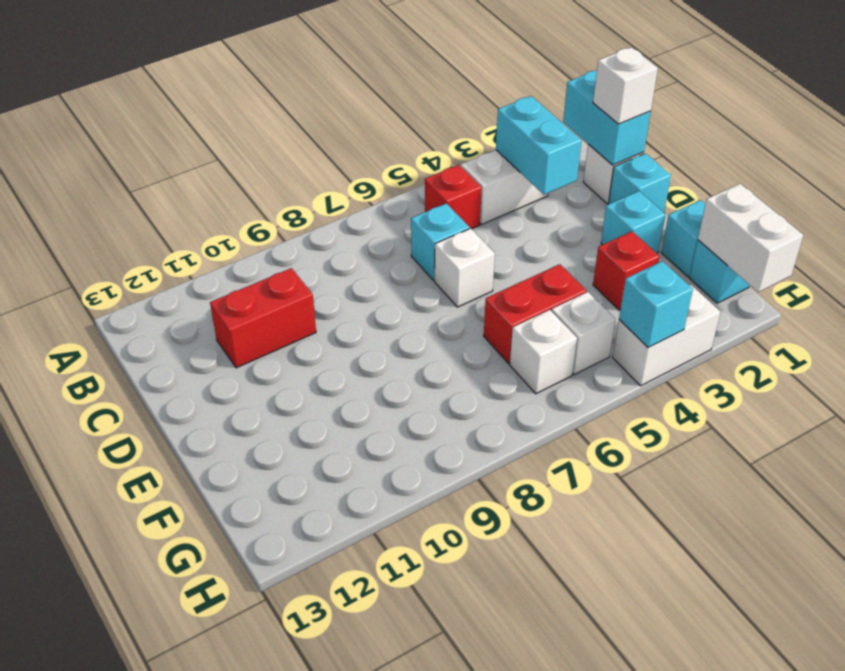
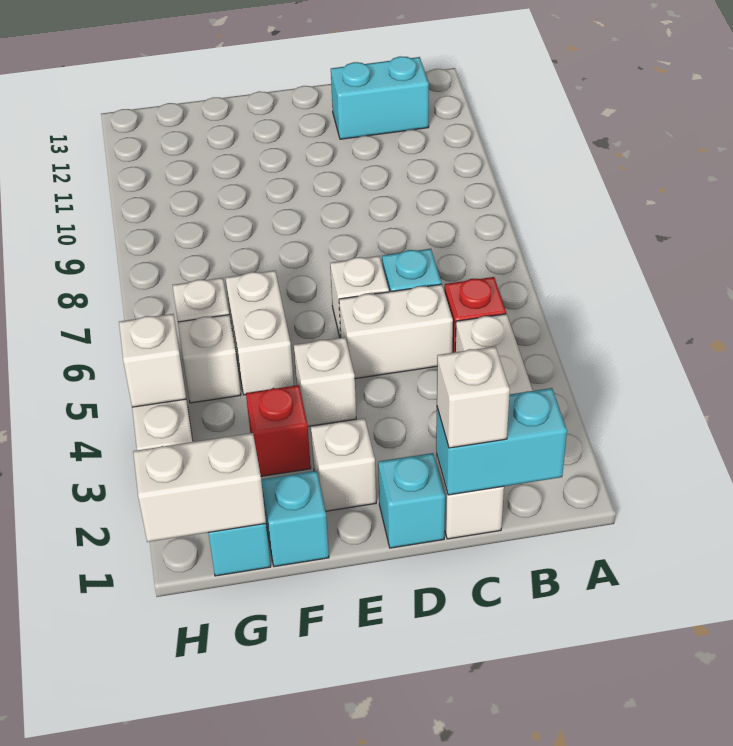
cyan 1x2 brick [496,96,582,194] -> cyan 1x2 brick moved to [331,56,429,139]
none -> white 1x2 brick [339,284,453,379]
red 1x2 brick [210,268,316,368] -> none
cyan 1x1 brick [601,191,665,253] -> white 1x1 brick [311,418,376,511]
none -> white 1x1 brick [294,337,356,426]
red 1x2 brick [484,264,586,363] -> white 1x2 brick [226,271,294,395]
cyan 1x1 brick [619,261,693,347] -> white 1x1 brick [119,314,186,407]

